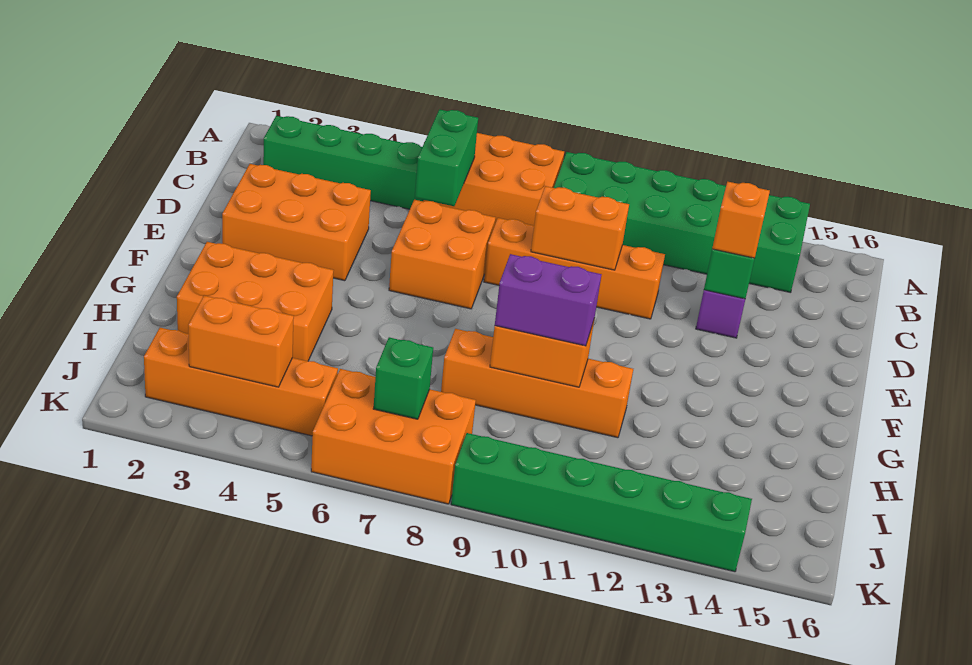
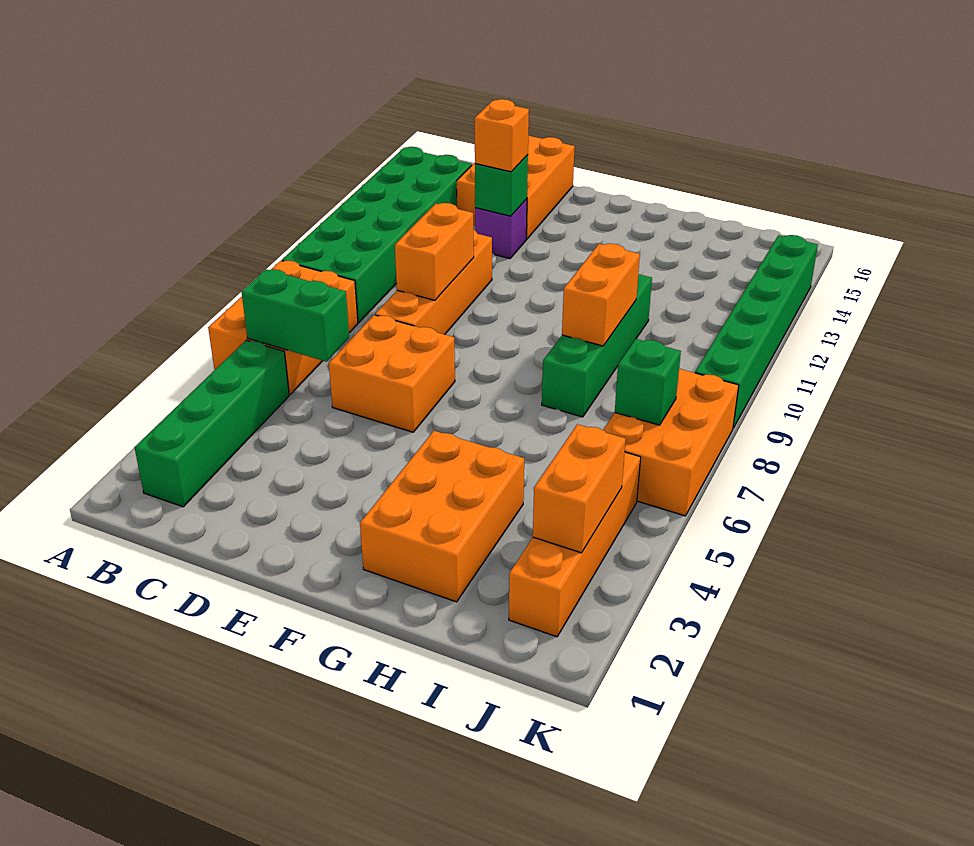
orange 2x3 brick [222,164,371,281] -> orange 2x3 brick moved to [457,136,575,239]
orange 1x4 brick [441,329,633,438] -> green 1x4 brick [542,274,652,417]
purple 1x2 brick [495,254,602,346] -> none

